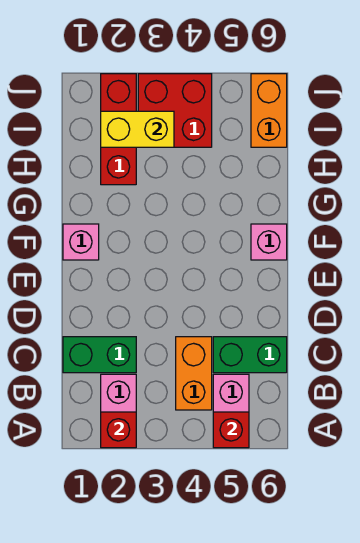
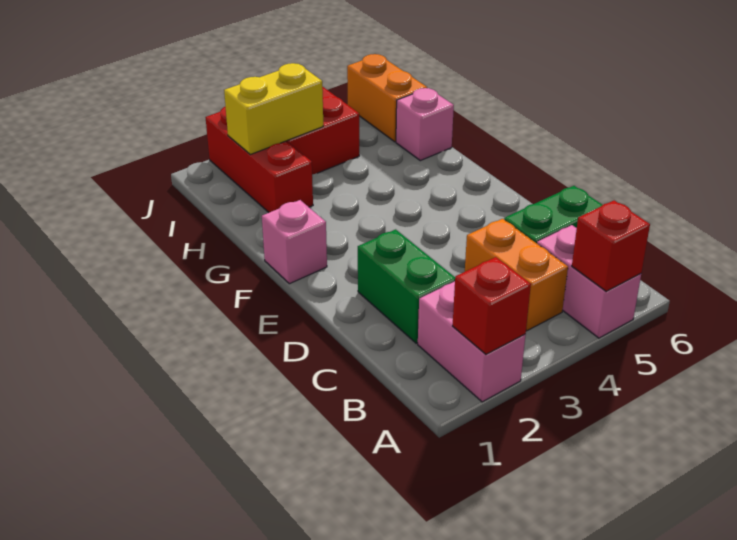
green 1x2 brick [63,337,136,373] -> green 1x2 brick turned to [358,229,455,343]
pink 1x1 brick [251,224,287,260] -> pink 1x1 brick moved to [396,88,454,161]

